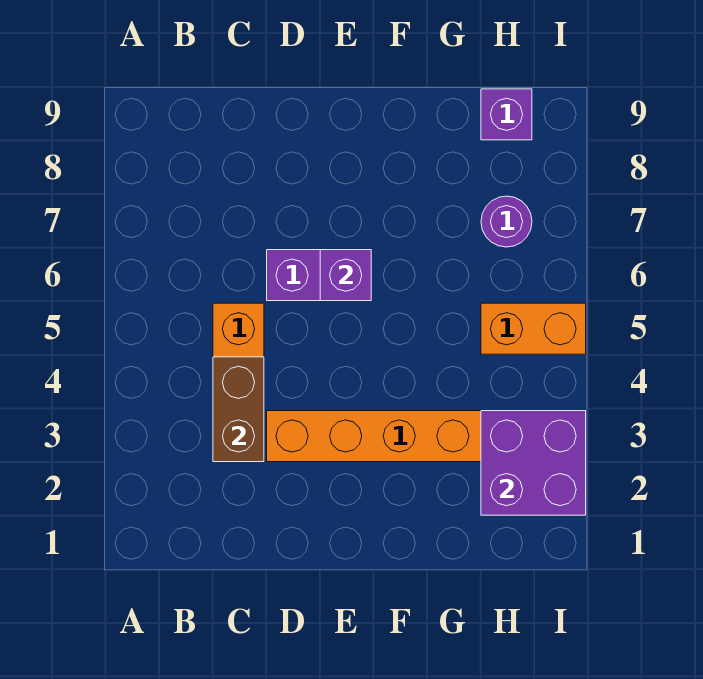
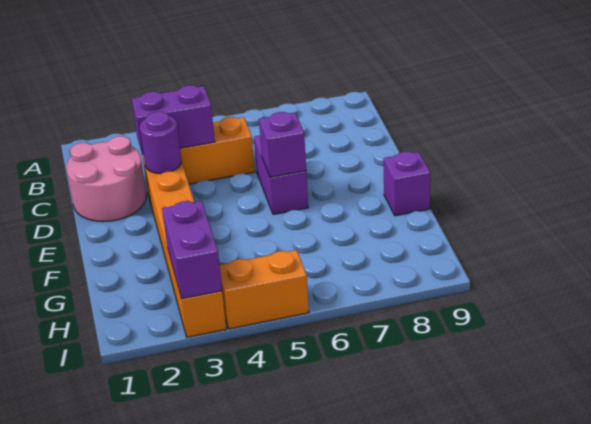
none -> pink 2x2 round brick [66,136,146,222]
brown 1x2 brick [213,357,264,462] -> purple 1x2 brick [132,85,215,155]
purple 2x2 brick [481,411,586,515] -> purple 1x2 brick [162,201,222,299]
orange 1x2 brick [481,303,586,354] -> orange 1x2 brick turned to [219,250,309,329]
purple 1x1 round brick [481,196,532,247] -> purple 1x1 round brick moved to [140,112,181,174]
purple 1x1 brick [481,89,532,140] -> purple 1x1 brick moved to [384,152,430,216]

